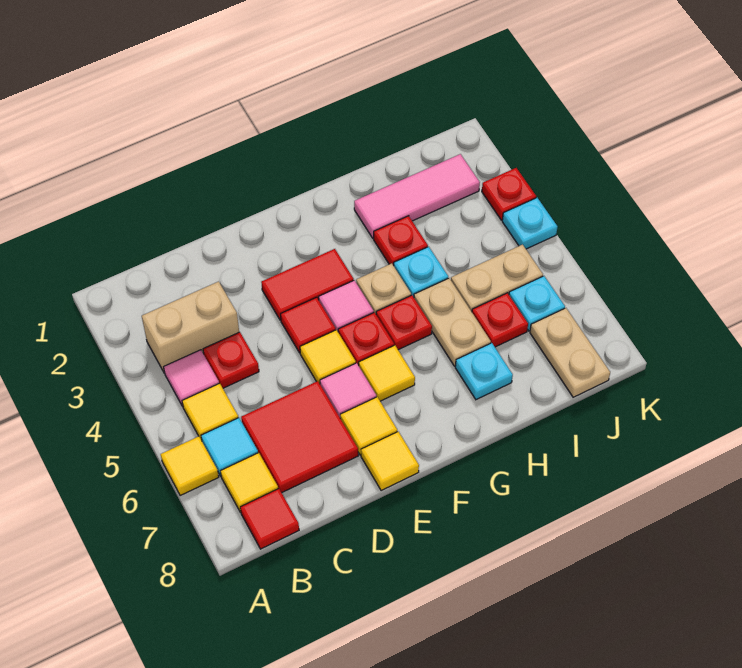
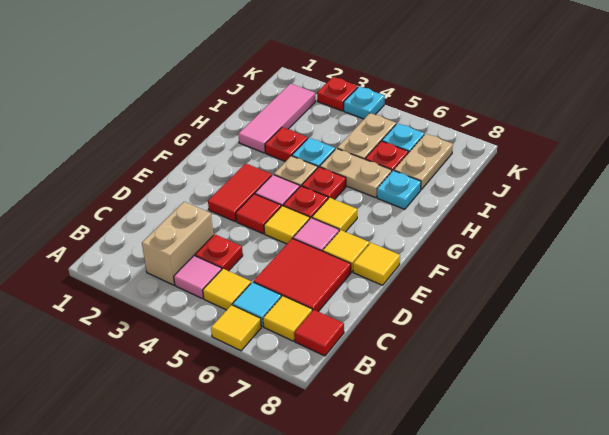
tan 1x2 plate [530,308,610,397] -> tan 1x2 plate turned to [394,134,453,189]

